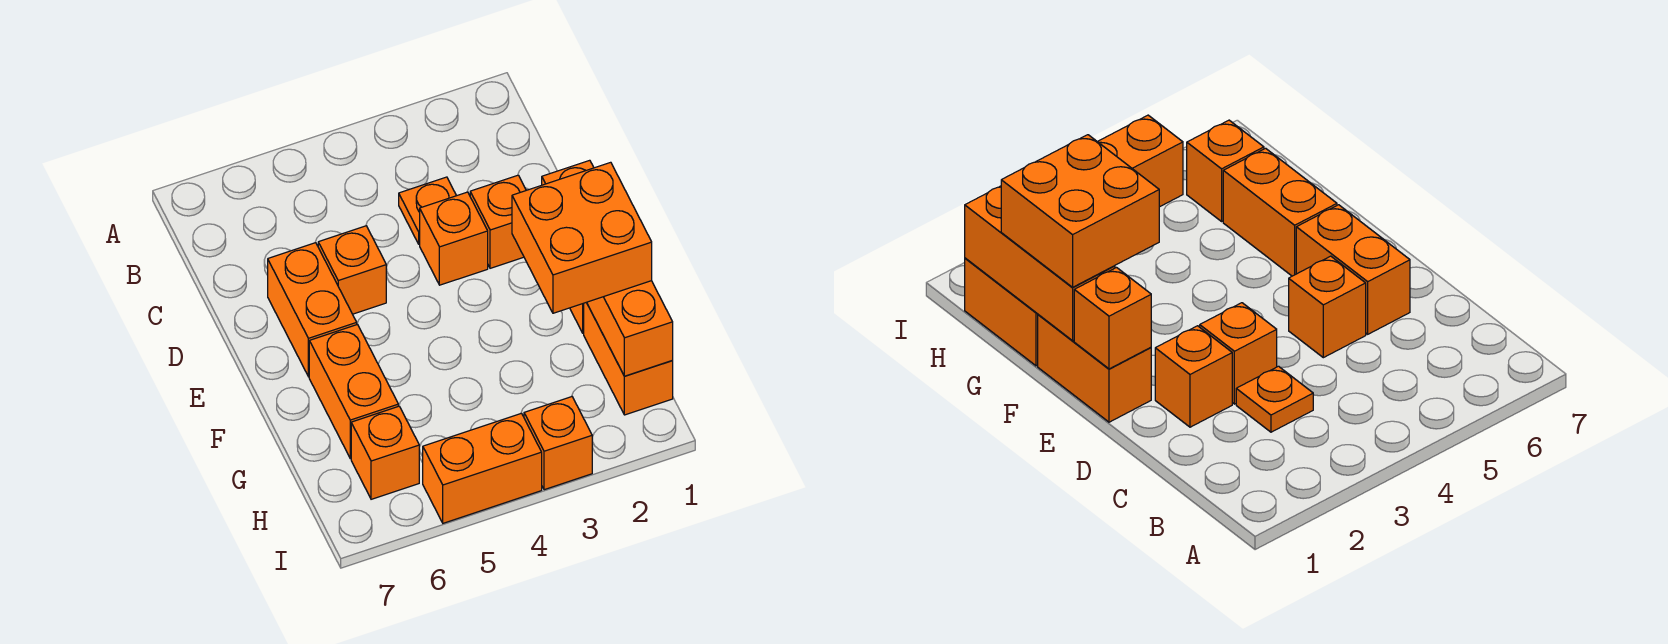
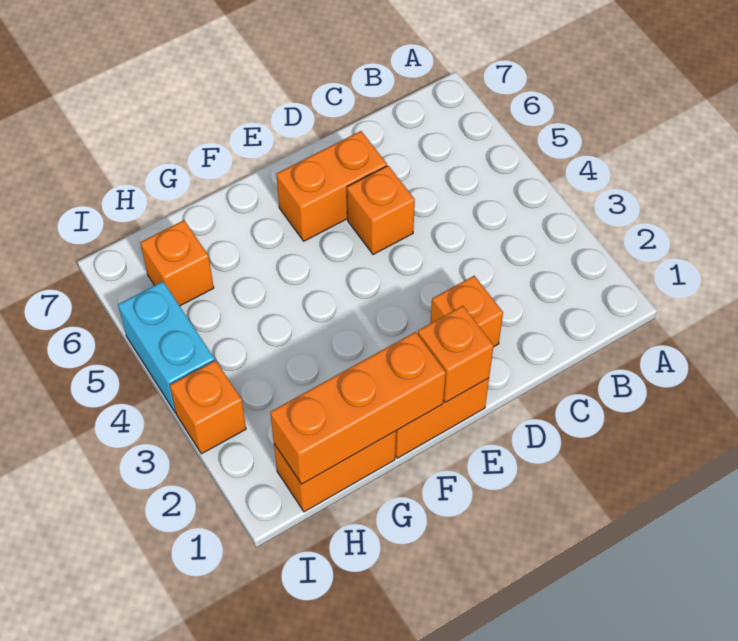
orange 1x1 plate [399,177,456,244] -> none
orange 1x1 brick [420,192,488,285] -> none
orange 2x2 brick [512,162,652,313] -> none
orange 1x2 brick [309,325,398,458] -> none
orange 1x2 brick [423,413,542,523] -> cyan 1x2 brick [118,282,215,413]

